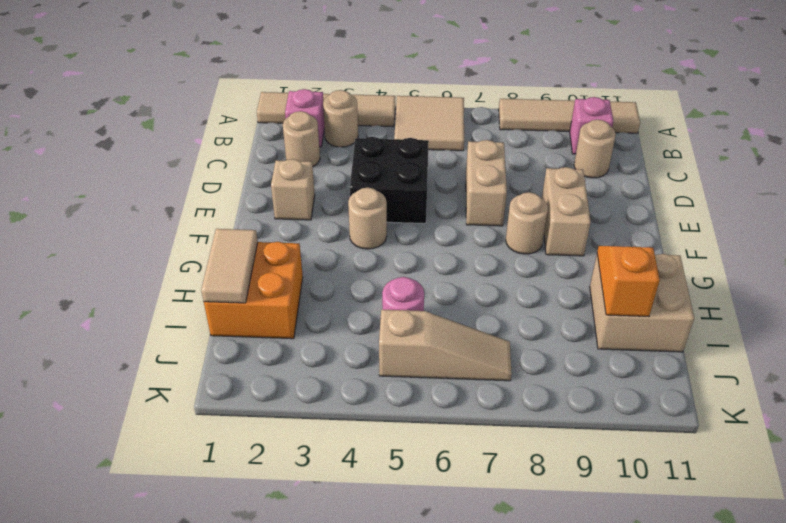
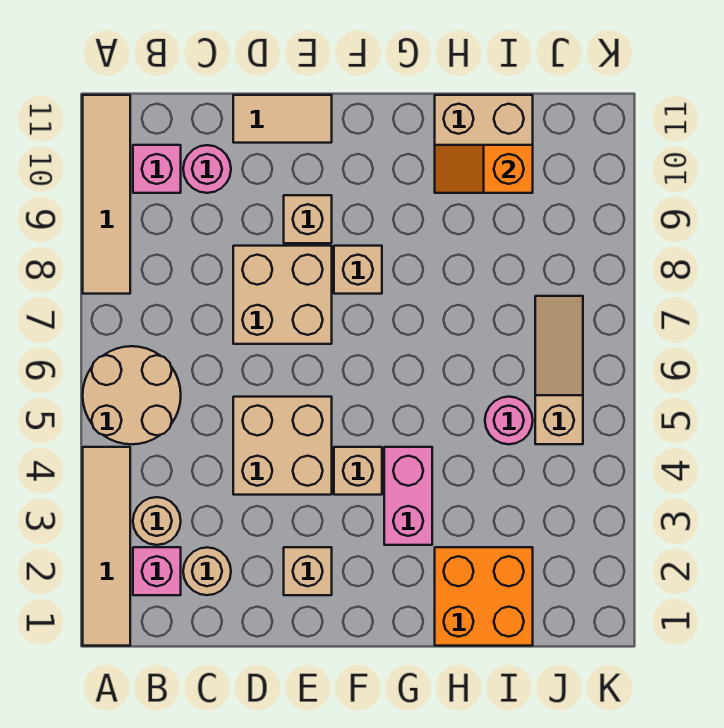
tan 2x2 tile [394,96,464,151] -> tan 2x2 round brick [83,346,181,444]
tan 1x1 round brick [574,120,616,178] -> pink 1x1 round brick [183,145,231,193]
black 2x2 brick [350,137,429,224] -> tan 2x2 brick [233,397,332,495]
tan 1x2 brick [466,140,507,226] -> tan 2x2 brick [233,246,332,344]
tan 1x2 brick [542,167,591,256] -> tan 1x1 brick [284,195,332,243]
tan 1x1 round brick [348,188,387,249] -> tan 1x1 brick [334,447,382,495]
tan 1x1 round brick [506,192,548,254] -> tan 1x1 brick [334,246,382,294]
none -> pink 1x2 brick [384,447,432,545]
tan 1x2 tile [201,229,258,303] -> tan 1x2 tile moved to [233,95,332,143]

